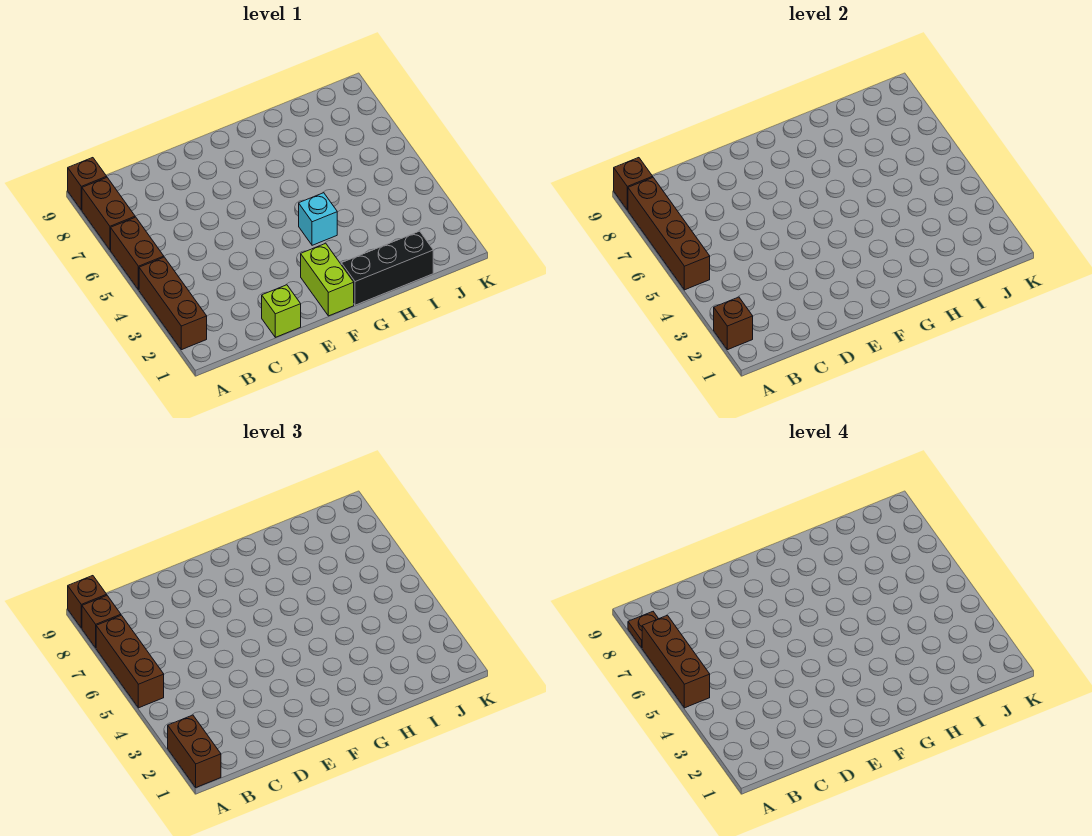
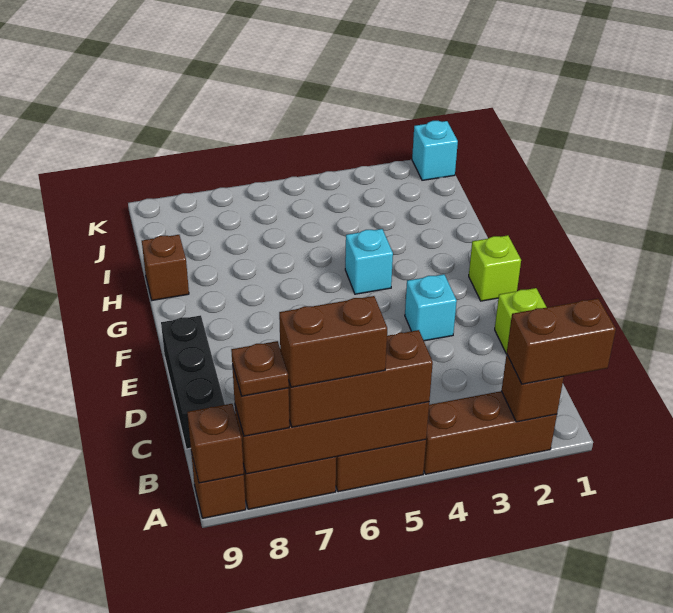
brown 1x3 brick [642,615,710,708] -> brown 1x2 brick [279,296,387,387]
brown 1x1 brick [68,576,107,628] -> brown 1x1 brick moved to [142,235,189,300]
none -> cyan 1x1 brick [405,274,457,341]
lime 1x2 brick [301,243,354,316] -> lime 1x1 brick [469,235,521,301]
black 1x3 brick [341,231,433,305] -> black 1x3 brick moved to [161,315,225,449]
none -> cyan 1x1 brick [412,121,458,180]

